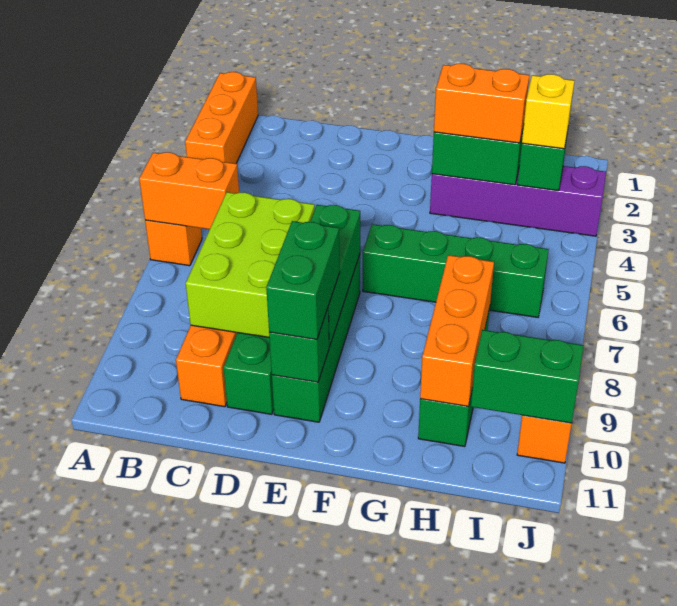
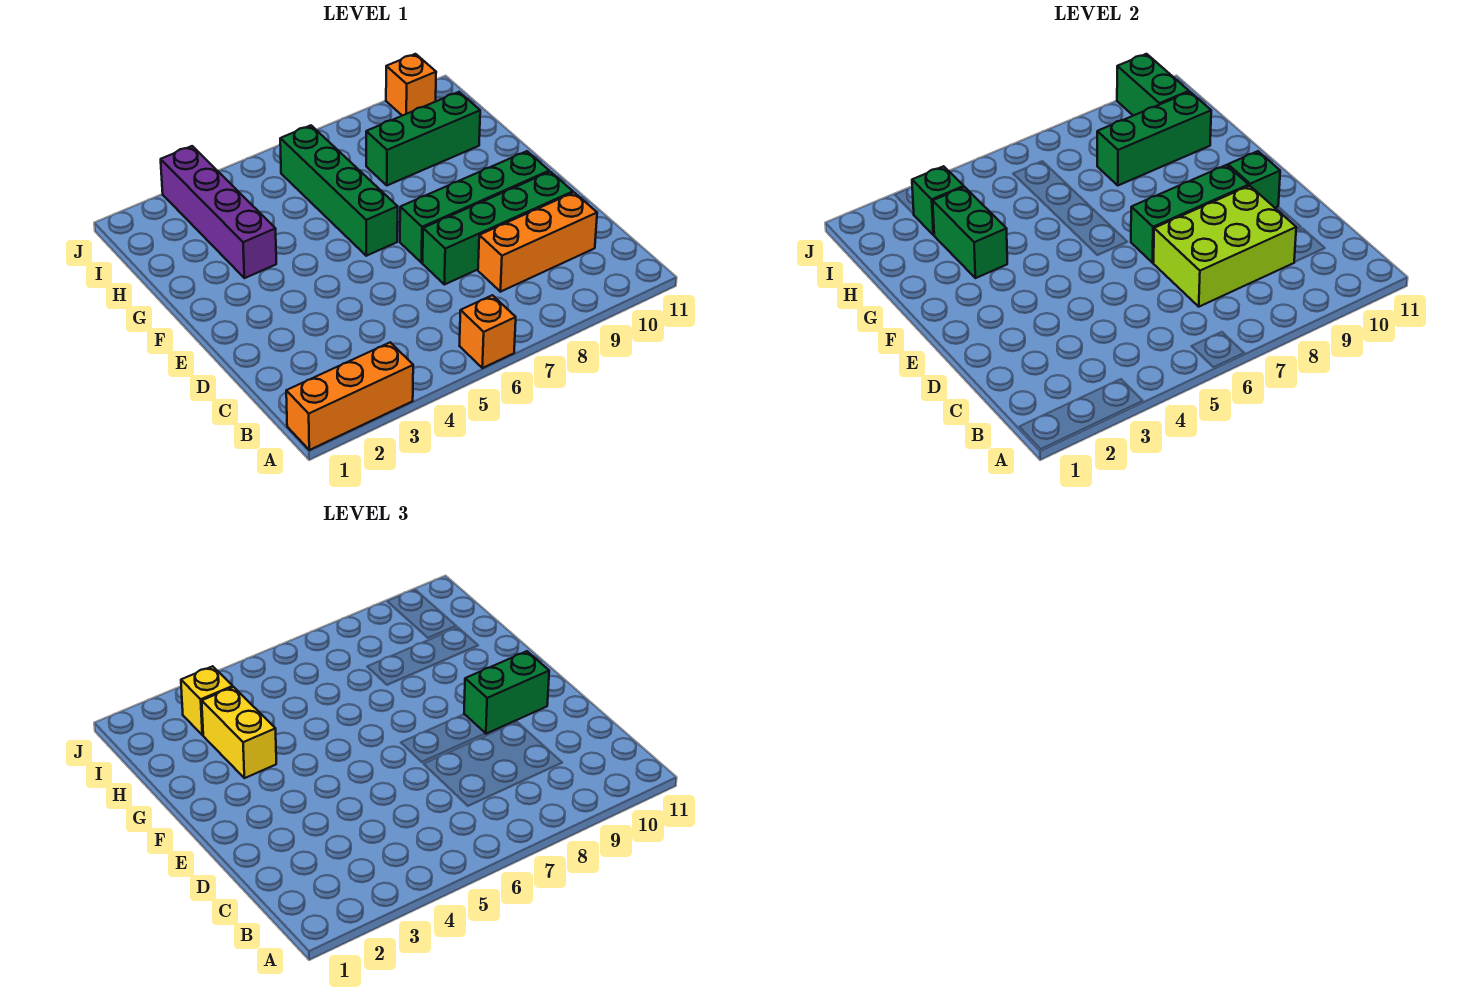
orange 1x2 brick [139,152,239,229] -> none
orange 1x2 brick [434,64,530,143] -> yellow 1x2 brick [202,687,276,778]
orange 1x3 brick [420,255,494,406] -> green 1x3 brick [1097,92,1211,185]

